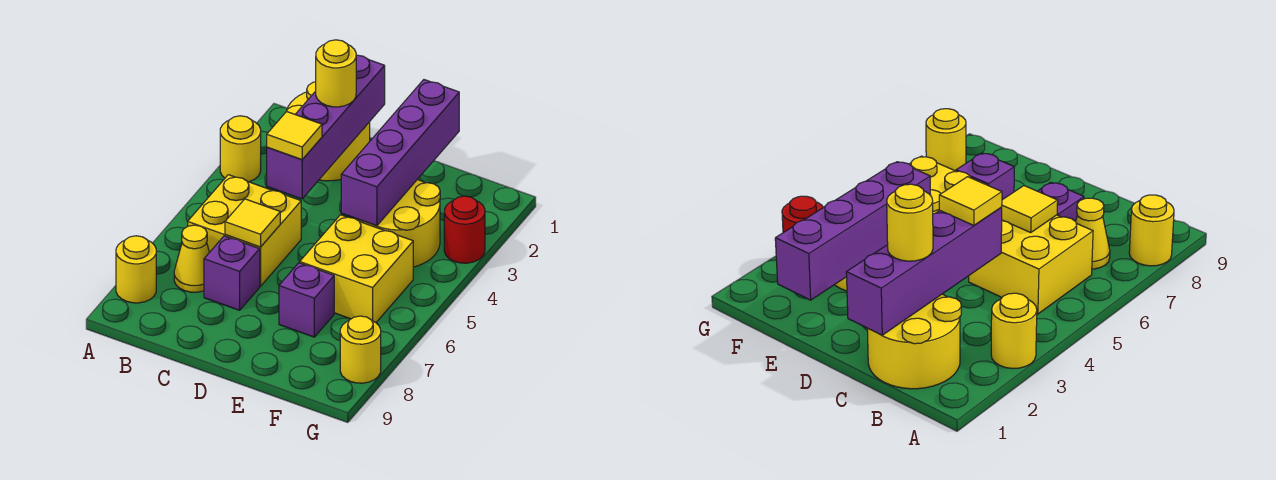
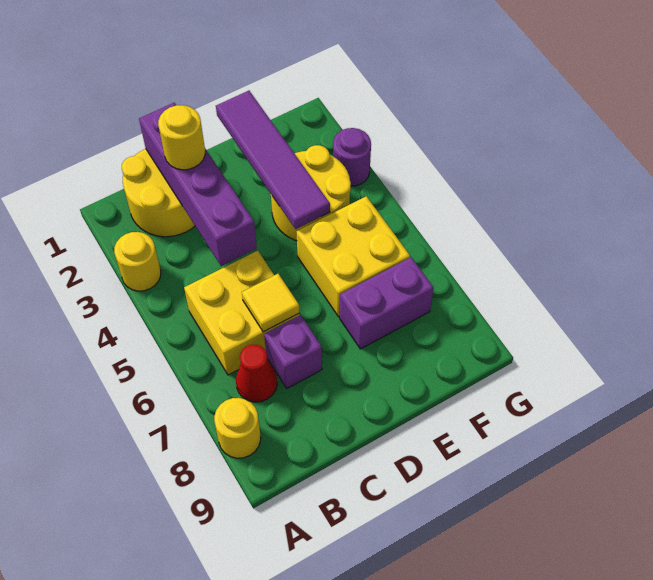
yellow 1x1 cone [174,225,210,292] -> red 1x1 cone [236,345,277,402]
yellow 1x1 tile [267,111,322,160] -> none
purple 1x4 brick [341,80,459,226] -> purple 1x4 tile [216,91,330,229]
purple 1x1 brick [279,263,334,337] -> purple 1x2 brick [340,257,434,349]
red 1x1 round brick [444,196,485,263] -> purple 1x1 round brick [333,128,371,186]
yellow 1x1 round brick [340,316,381,383] -> none

